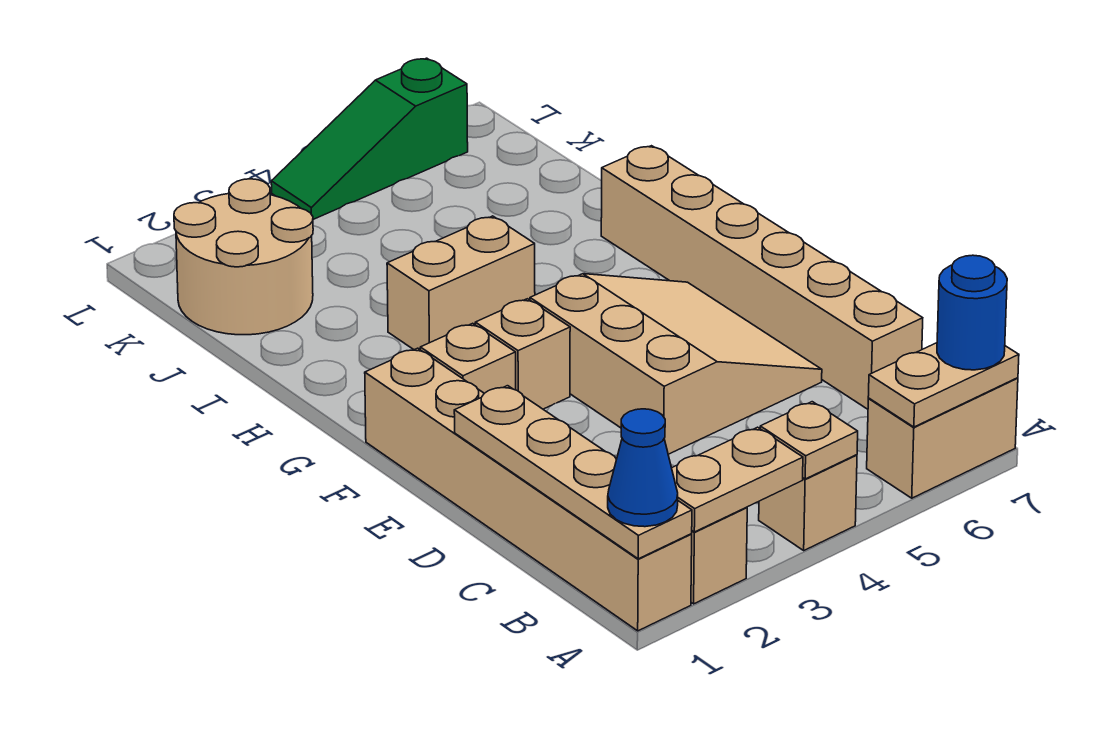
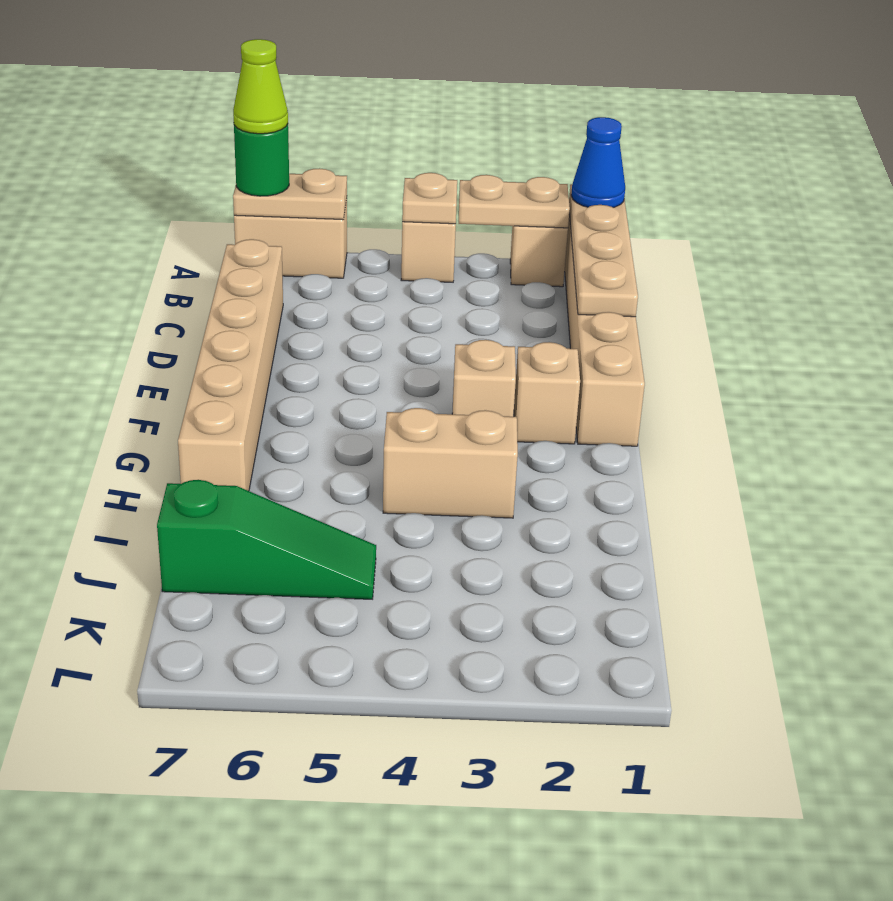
blue 1x1 round brick [937,255,1007,370] -> green 1x1 round brick [234,124,289,196]
none -> lime 1x1 cone [233,39,288,134]
tan 3x3 slope [530,274,822,454] -> none
tan 2x2 round brick [174,179,313,335] -> none
green 1x3 slope [271,58,468,219] -> green 1x3 slope moved to [157,480,376,599]

